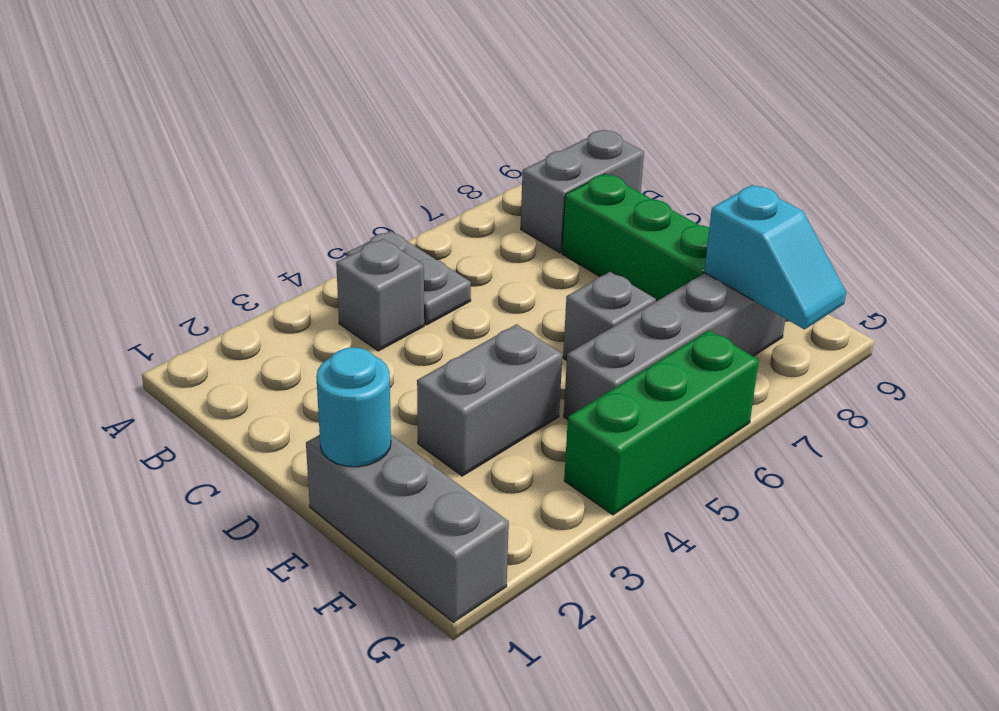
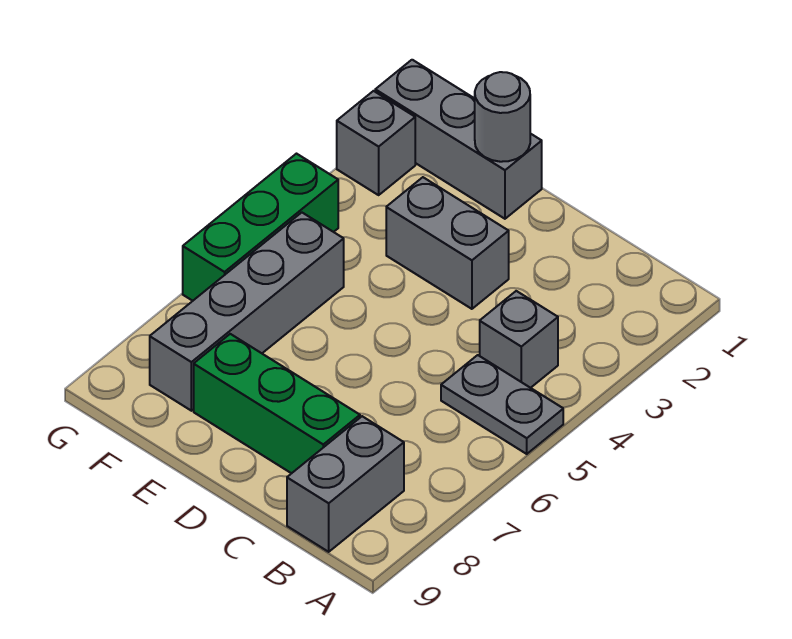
cyan 1x1 round brick [316,347,391,467] -> grey 1x1 round brick [475,72,530,162]
grey 1x2 brick [417,324,562,476] -> grey 1x2 brick turned to [386,177,509,309]
grey 1x1 brick [563,272,656,360] -> grey 1x1 brick moved to [337,91,415,195]
cyan 1x2 slope [704,185,846,329] -> none

